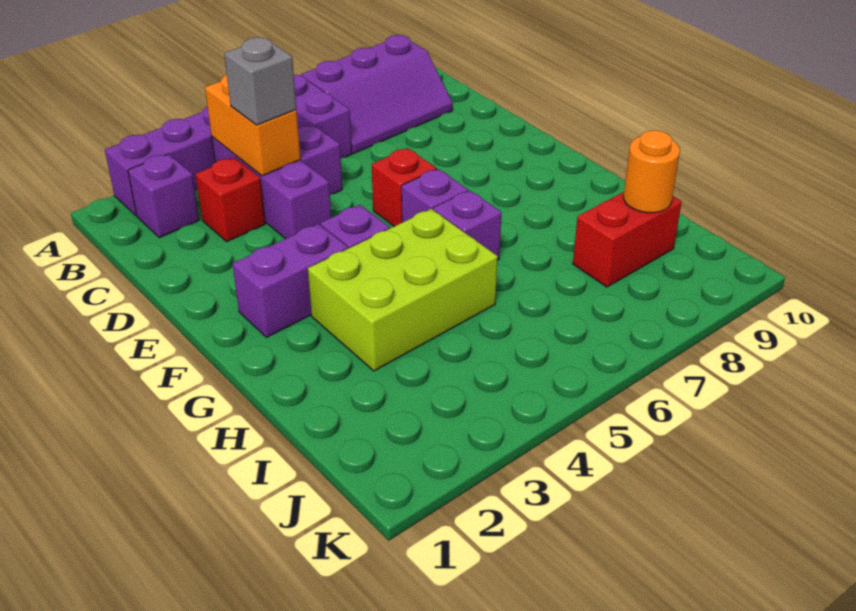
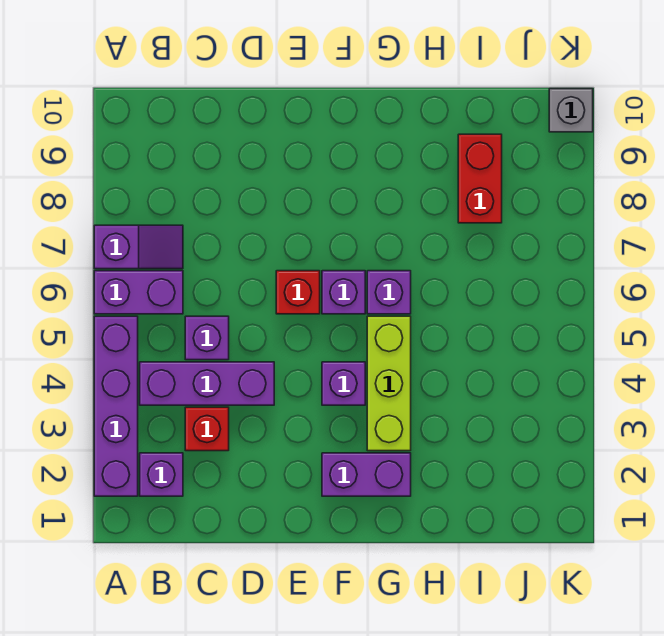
purple 2x3 slope [301,35,453,153] -> purple 1x2 slope [94,225,183,269]
orange 1x2 brick [205,75,301,176] -> none
grey 1x1 brick [224,38,296,125] -> grey 1x1 brick moved to [549,89,593,132]
purple 1x2 brick [233,224,348,337] -> purple 1x2 brick turned to [322,453,411,496]
lime 2x3 brick [308,209,498,371] -> lime 1x3 brick [367,316,411,451]
orange 1x1 round brick [624,130,680,213] -> none

